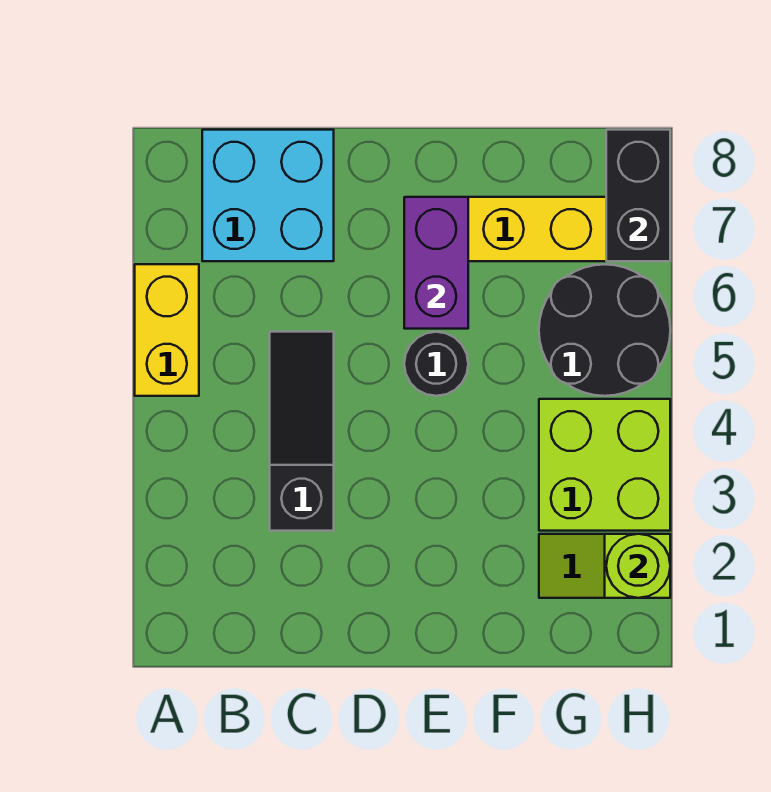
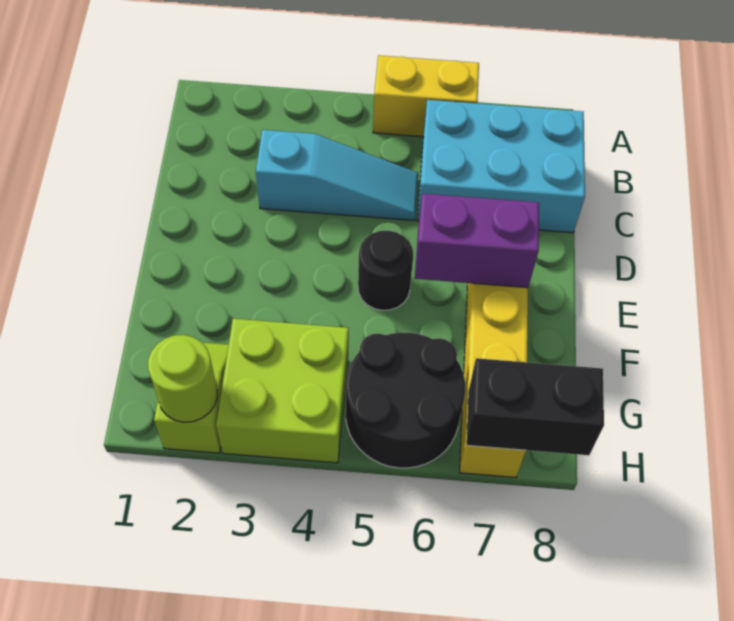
cyan 2x2 brick [202,130,334,261] -> cyan 2x3 brick [417,100,585,233]
black 1x3 slope [270,332,334,531] -> cyan 1x3 slope [256,130,418,221]

